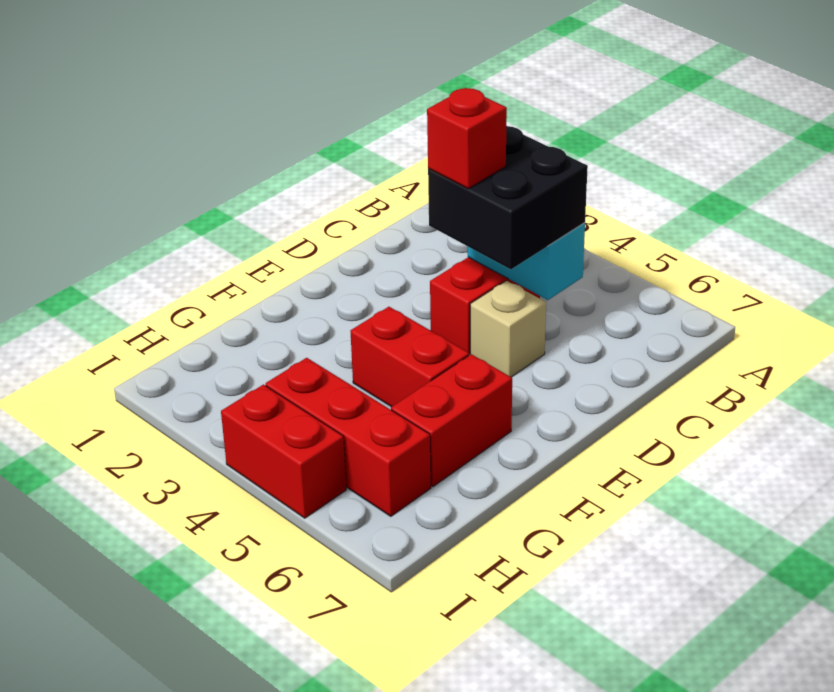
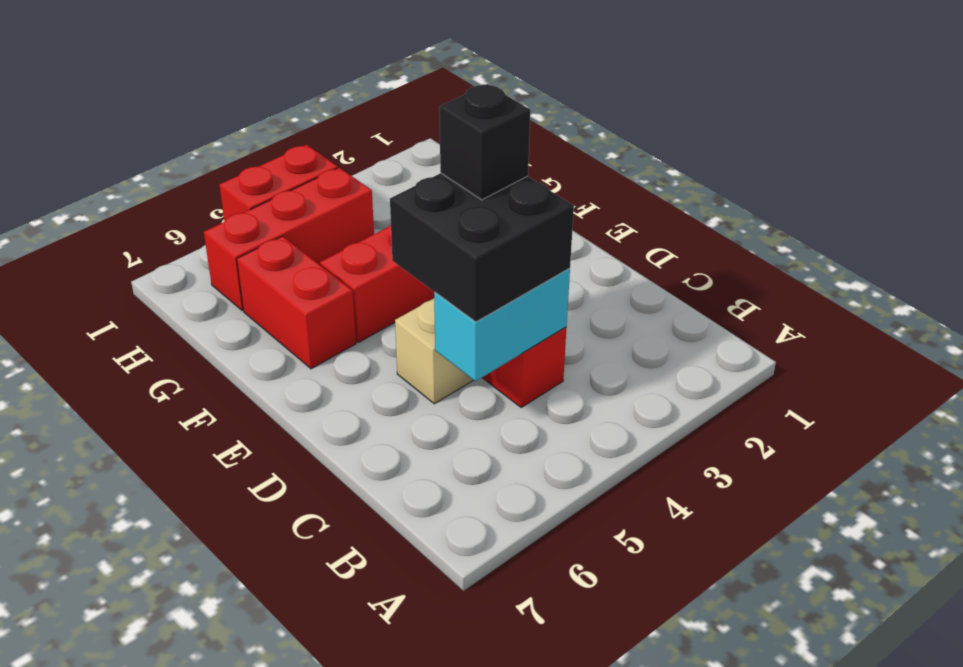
red 1x1 brick [427,88,507,189] -> black 1x1 brick [440,84,530,200]

